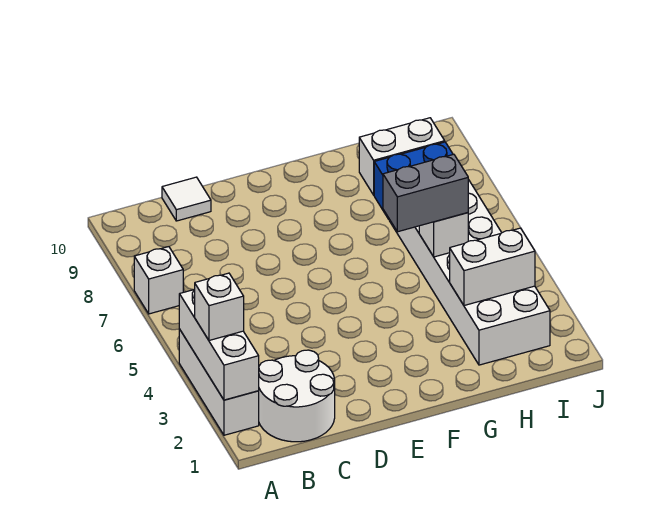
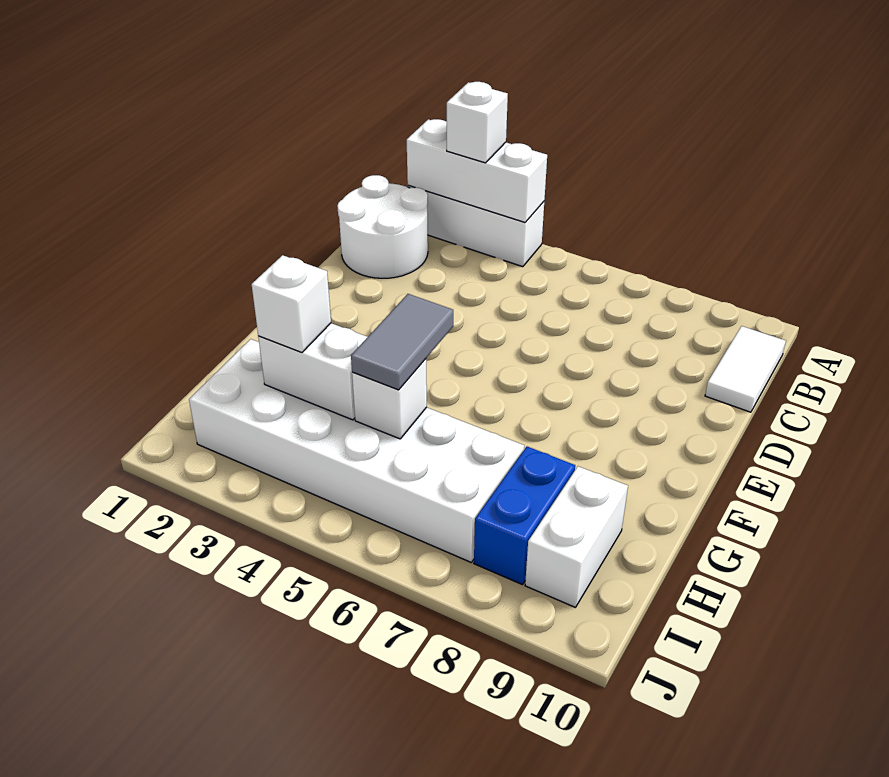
white 1x1 brick [134,247,183,314] -> white 1x1 brick moved to [252,255,331,352]
white 1x1 tile [162,177,211,221] -> white 1x2 tile [705,326,786,412]
grey 1x2 brick [383,154,468,232] -> grey 1x2 tile [351,294,453,390]
white 1x2 brick [450,228,535,305] -> white 1x2 brick turned to [258,323,367,420]

